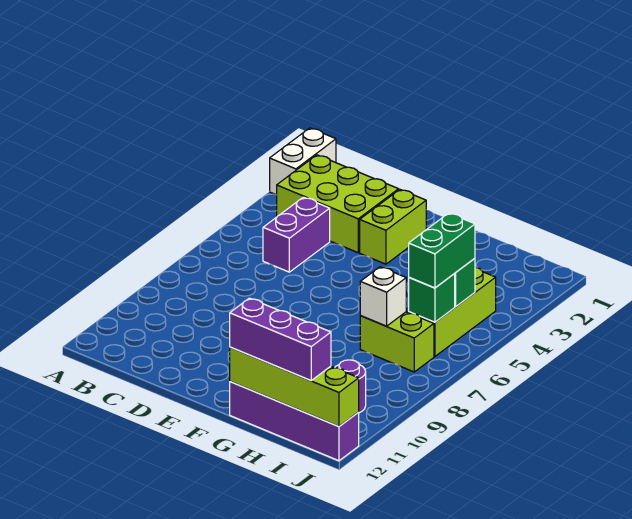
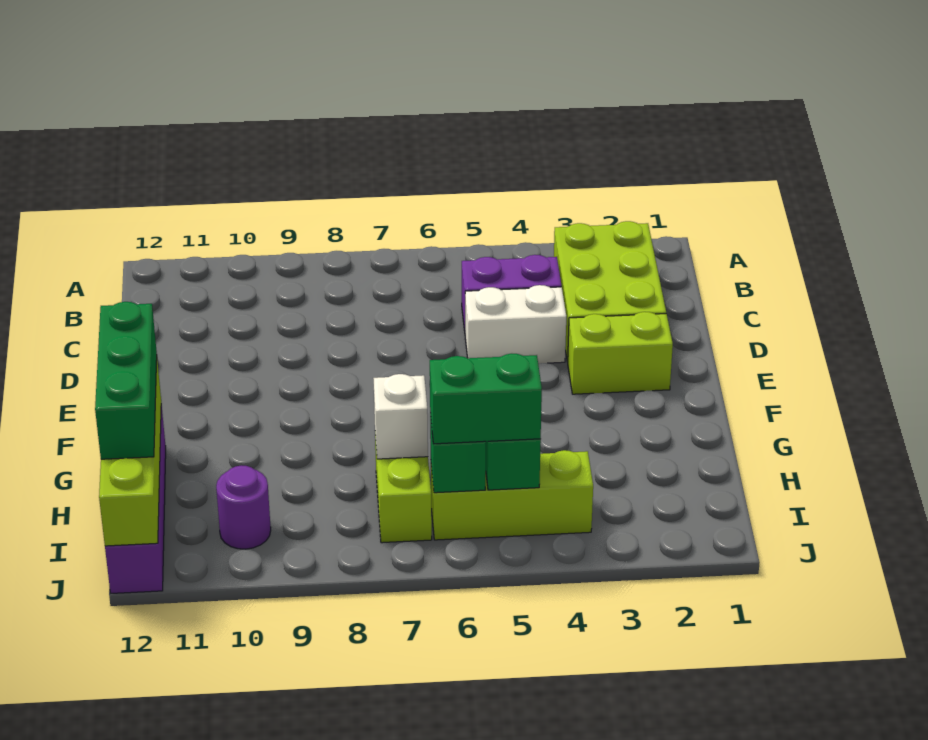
white 1x2 brick [270,128,336,195] -> white 1x2 brick moved to [465,285,566,364]
purple 1x3 brick [230,298,331,380] -> green 1x3 brick [95,302,157,459]

